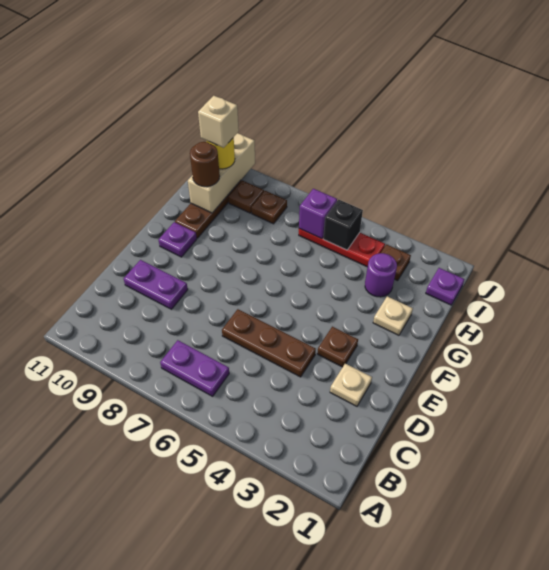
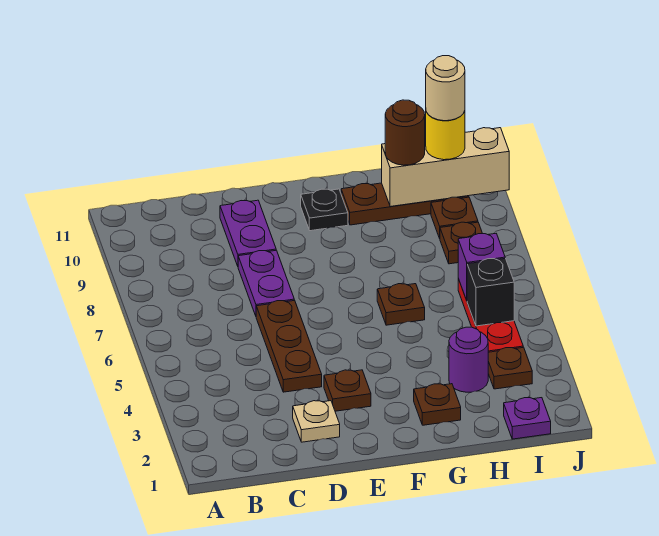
purple 1x2 plate [160,340,229,396] -> purple 1x2 plate moved to [238,250,294,316]
purple 1x1 plate [159,222,197,257] -> black 1x1 plate [301,189,348,231]
tan 1x1 plate [373,296,413,335] -> brown 1x1 plate [414,384,461,425]
none -> brown 1x1 plate [377,284,425,325]
tan 1x1 brick [198,96,239,148] -> tan 1x1 round brick [426,56,465,121]

